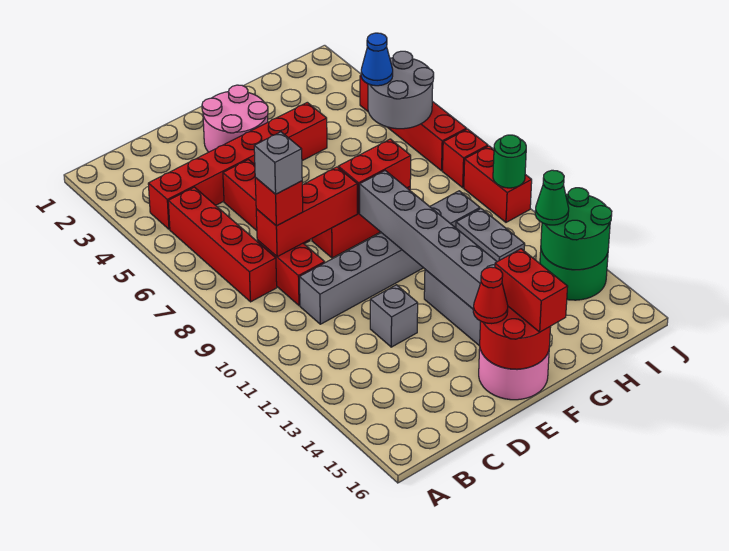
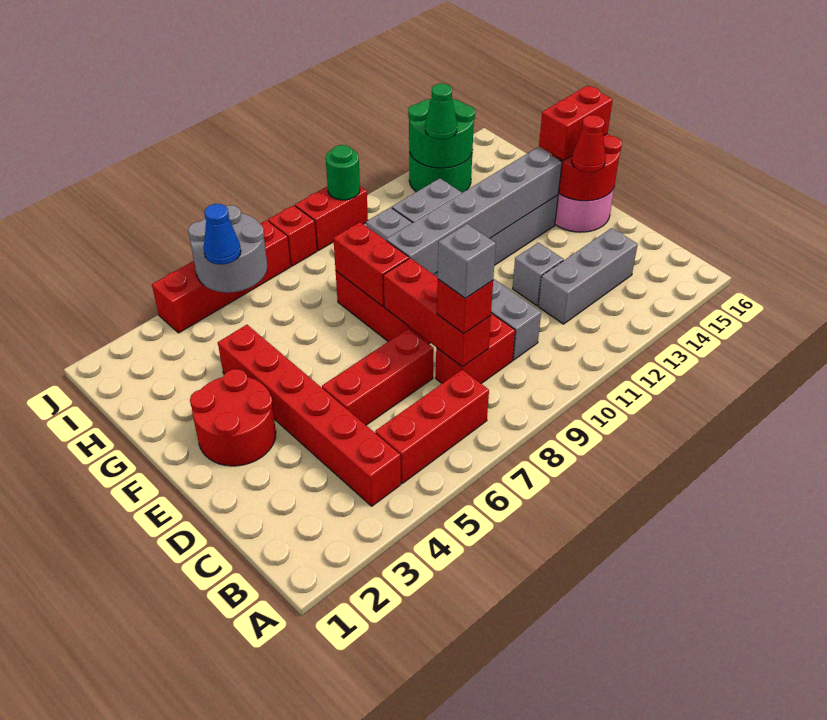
red 1x4 brick [168,187,277,302] -> red 1x3 brick [375,370,489,483]
none -> grey 1x3 brick [538,228,638,324]
pink 2x2 round brick [202,85,268,152] -> red 2x2 round brick [190,369,276,466]

